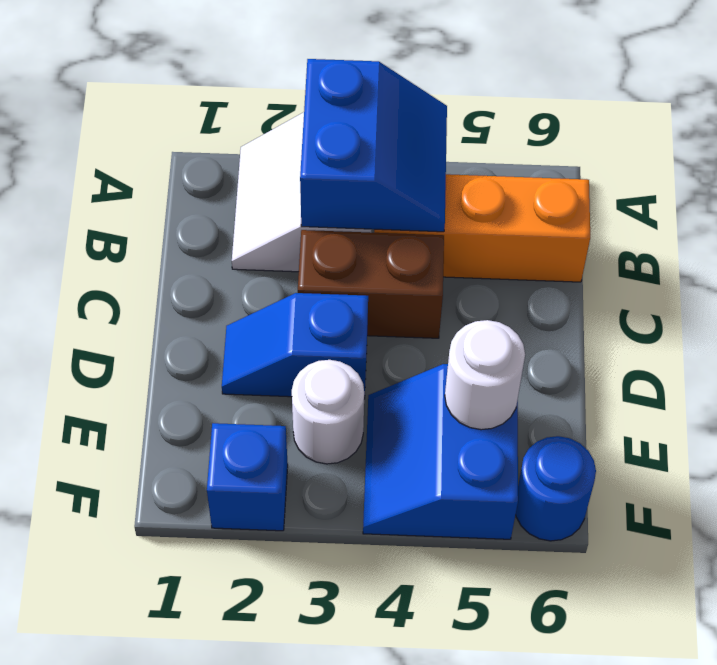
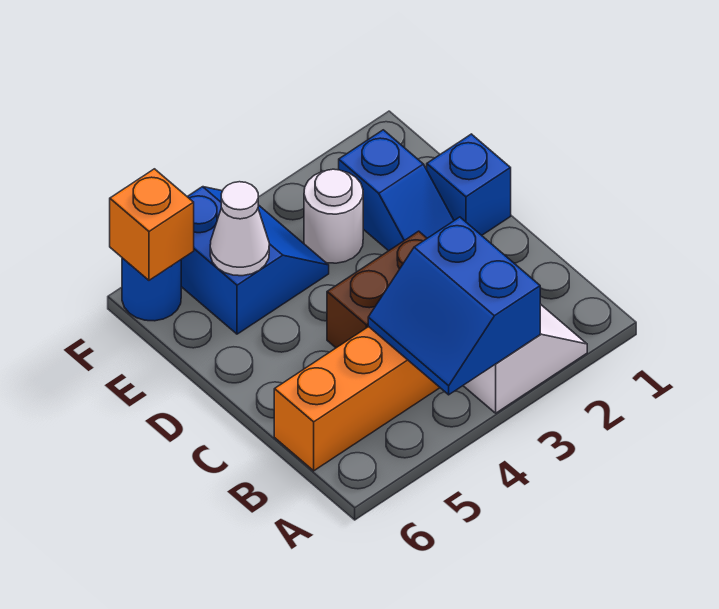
blue 1x2 slope [222,293,368,399] -> blue 1x2 slope turned to [339,130,454,251]
white 1x1 round brick [445,320,525,430] -> white 1x1 cone [210,182,269,276]
blue 1x1 brick [207,423,288,531] -> blue 1x1 brick moved to [427,134,511,235]
none -> orange 1x1 brick [110,169,194,280]

